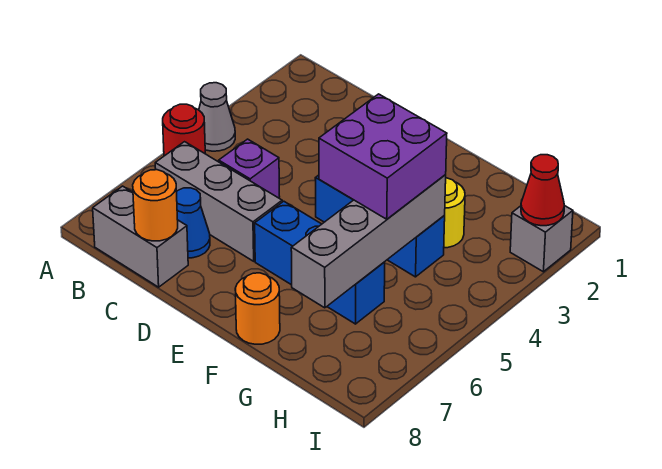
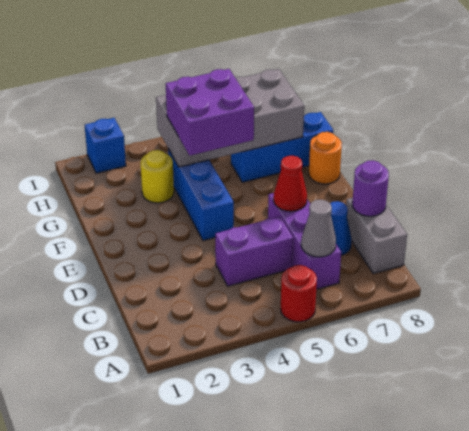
grey 1x1 cone [199,83,235,151] -> grey 1x1 cone moved to [301,200,336,257]
grey 1x3 brick [155,142,282,261] -> purple 1x3 brick [268,193,341,289]
purple 1x1 brick [219,139,280,198] -> purple 1x2 brick [215,217,293,286]
orange 1x1 round brick [133,170,178,241] -> purple 1x1 round brick [352,160,389,216]
blue 1x3 brick [255,201,385,324] -> blue 1x3 brick turned to [231,112,333,182]
grey 1x4 brick [291,175,446,308] -> grey 2x4 brick [156,69,304,167]
grey 1x1 brick [510,205,573,272] -> blue 1x1 brick [85,118,126,173]
red 1x1 cone [521,155,564,226] -> red 1x1 cone moved to [274,156,307,211]

